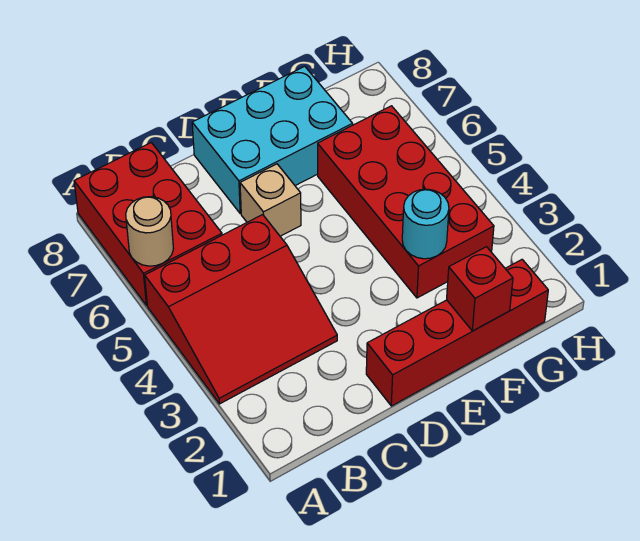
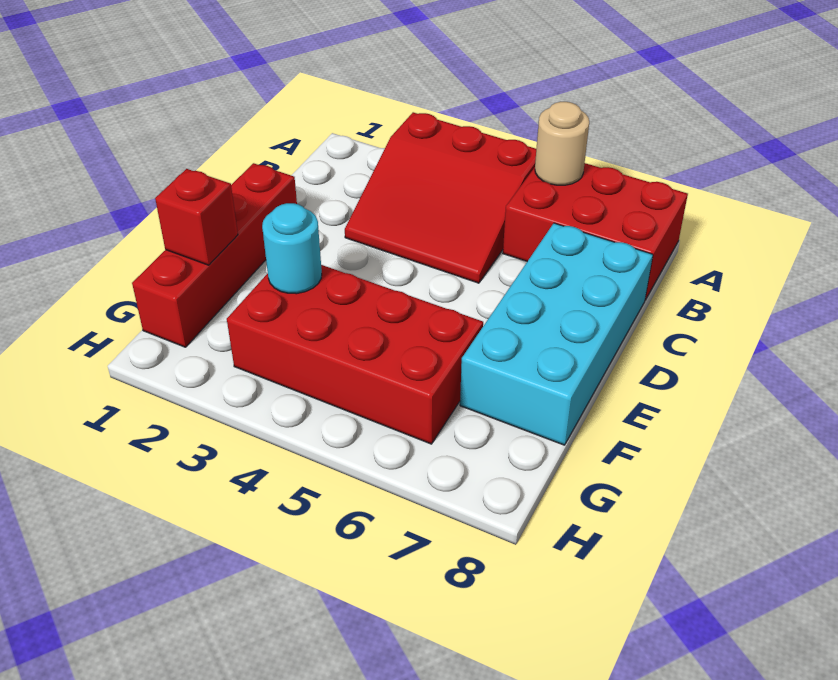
red 3x3 slope [145,215,337,404] -> red 3x3 slope turned to [345,112,536,283]
tan 1x1 brick [240,164,301,236] -> none
cyan 2x3 brick [192,66,353,214] -> cyan 2x4 brick [460,223,653,445]

